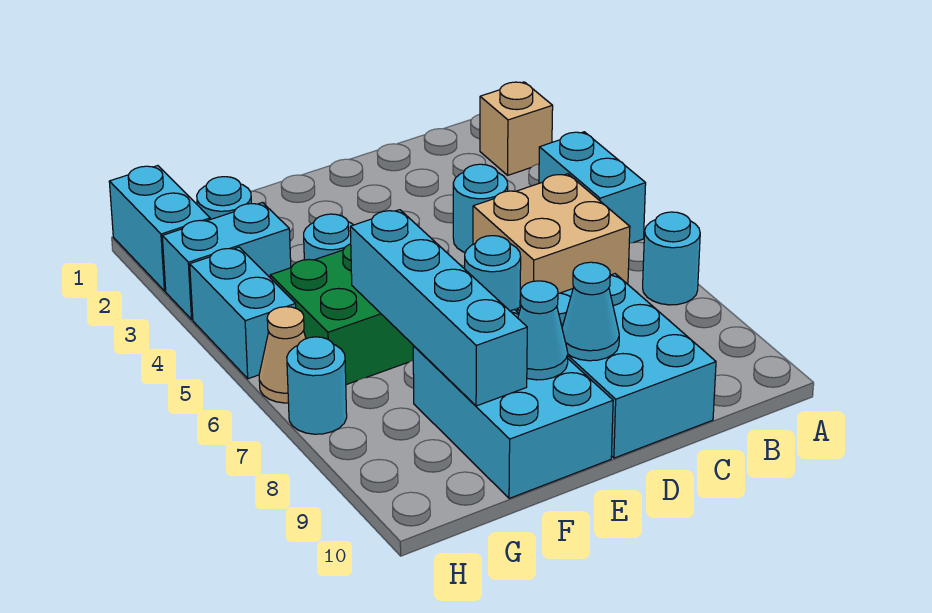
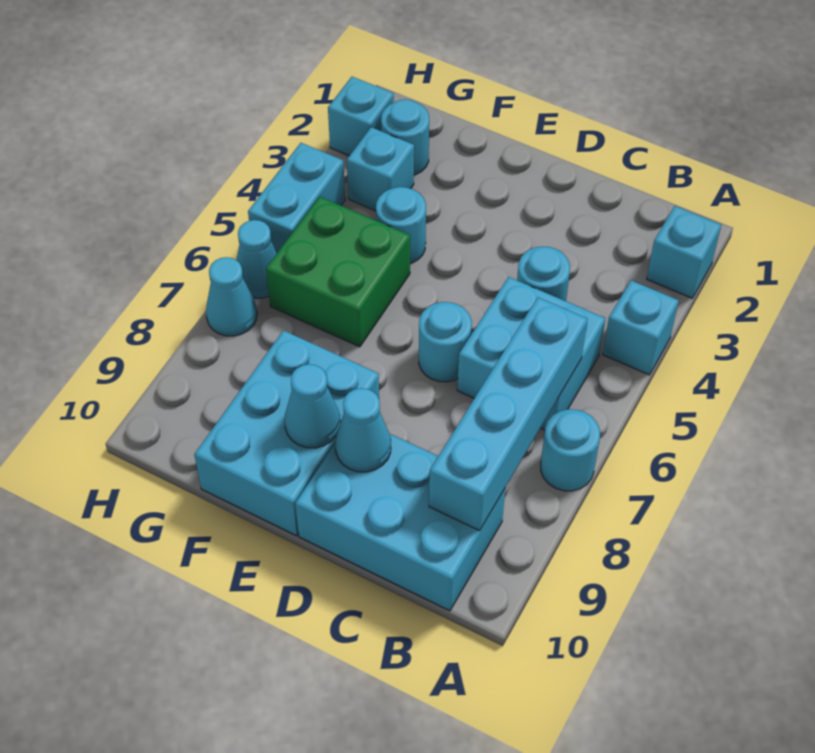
tan 1x1 brick [480,82,553,175] -> cyan 1x1 brick [647,206,721,298]
cyan 1x2 brick [539,132,646,243] -> cyan 1x1 brick [603,280,679,375]
tan 2x2 brick [473,174,630,306] -> cyan 2x2 brick [457,277,605,430]
cyan 2x3 brick [517,274,716,458] -> cyan 2x3 brick turned to [295,434,505,611]
cyan 1x4 brick [350,210,527,406] -> cyan 1x4 brick moved to [429,298,588,530]
cyan 1x2 brick [162,203,291,319] -> cyan 1x1 brick [347,127,414,211]
cyan 1x2 brick [109,166,210,291] -> cyan 1x1 brick [328,77,394,156]
tan 1x1 cone [259,307,306,403] -> cyan 1x1 cone [236,220,277,298]
cyan 1x1 round brick [287,337,347,434] -> cyan 1x1 cone [206,257,257,336]

